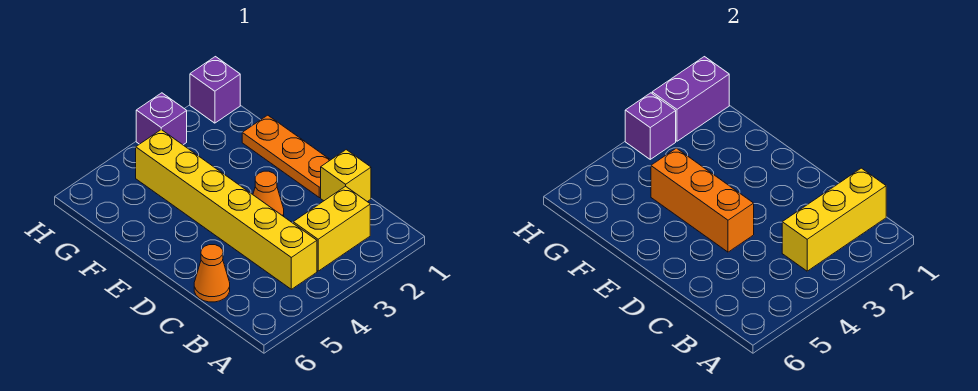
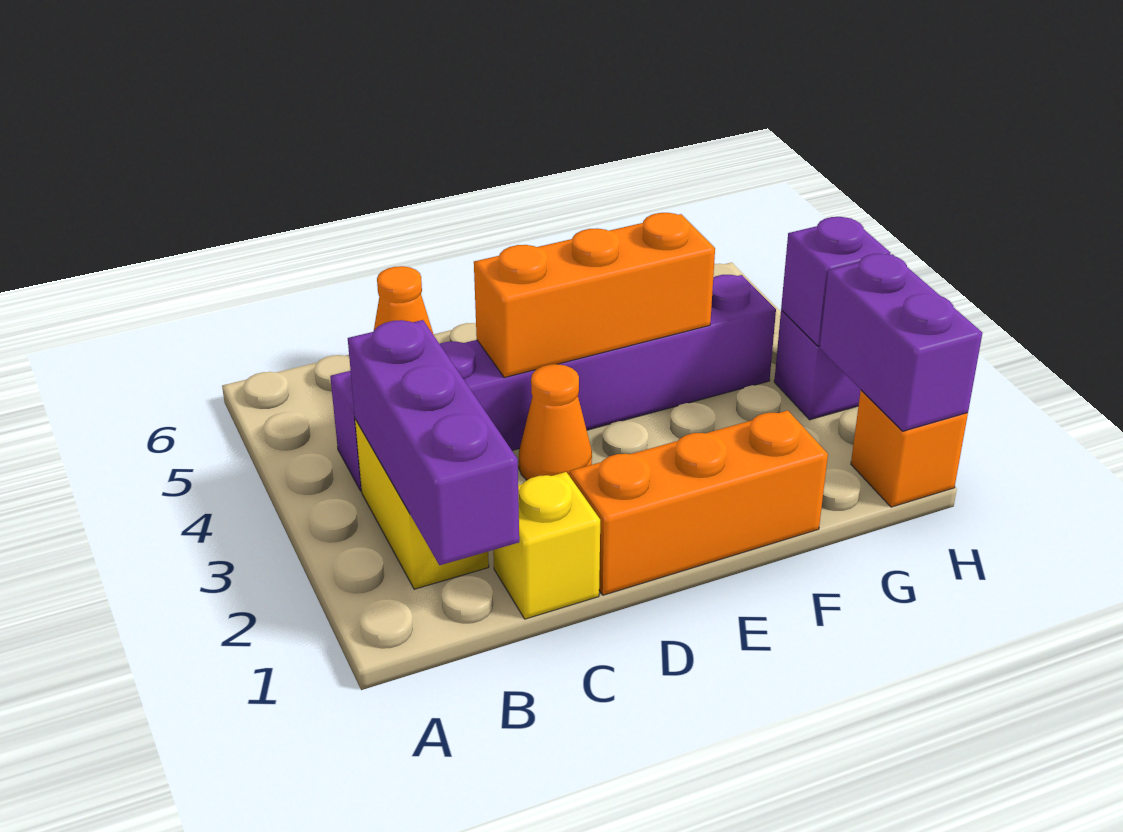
yellow 1x3 brick [782,168,886,271] -> purple 1x3 brick [348,320,519,565]
yellow 1x6 brick [136,130,317,289] -> purple 1x6 brick [330,275,776,491]
orange 1x3 plate [242,115,330,198] -> orange 1x3 brick [570,410,828,595]
purple 1x1 brick [190,57,240,123] -> orange 1x1 brick [851,390,968,507]

